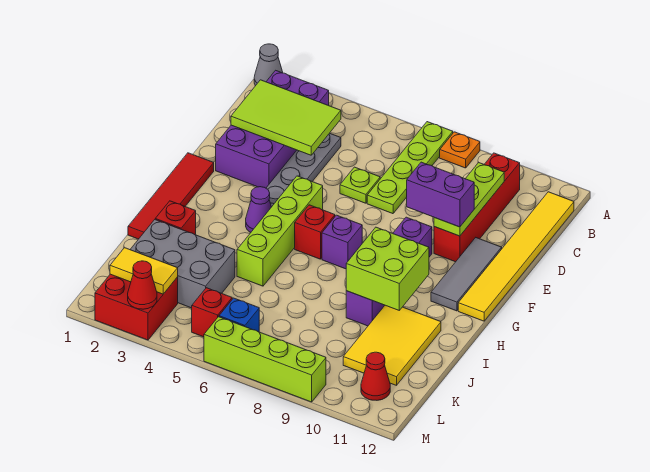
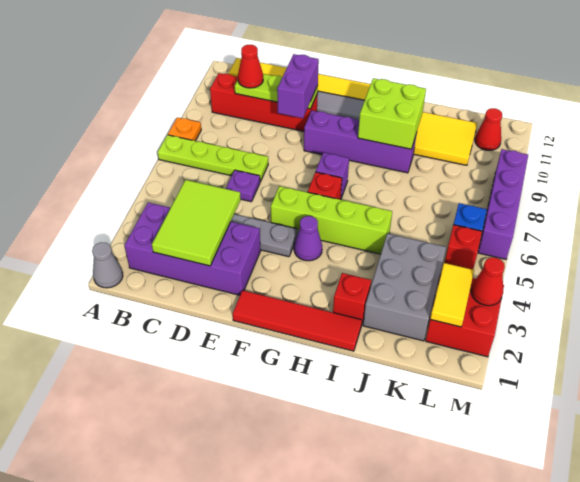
none -> red 1x1 cone [238,45,263,88]
lime 1x1 plate [340,167,380,203] -> purple 1x1 plate [226,170,260,202]
lime 1x4 brick [204,317,326,402] -> purple 1x4 brick [478,149,528,259]

